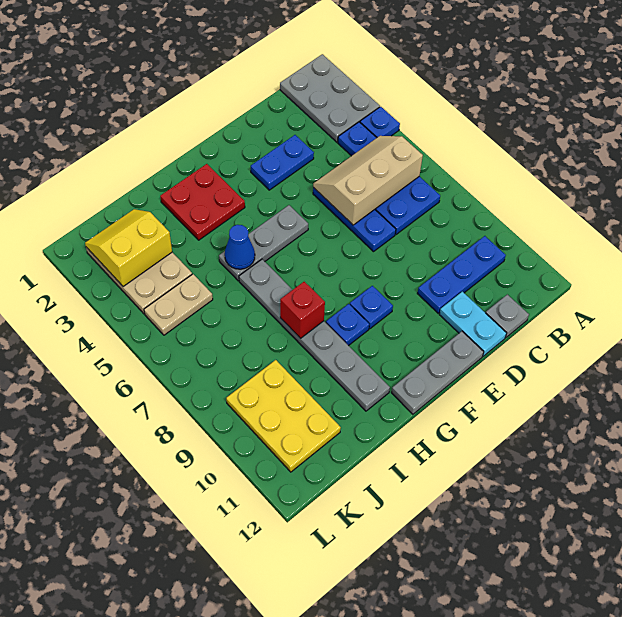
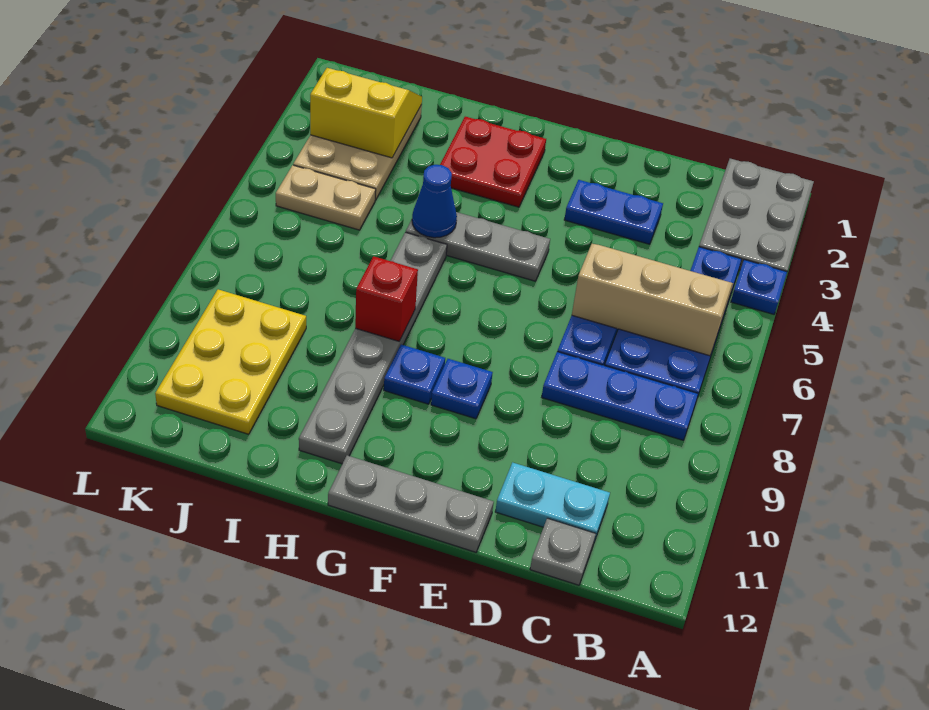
blue 1x3 plate [417,236,506,313] -> blue 1x3 plate moved to [542,352,698,440]
cyan 1x2 plate [439,292,507,356] -> cyan 1x2 plate turned to [495,462,610,542]

